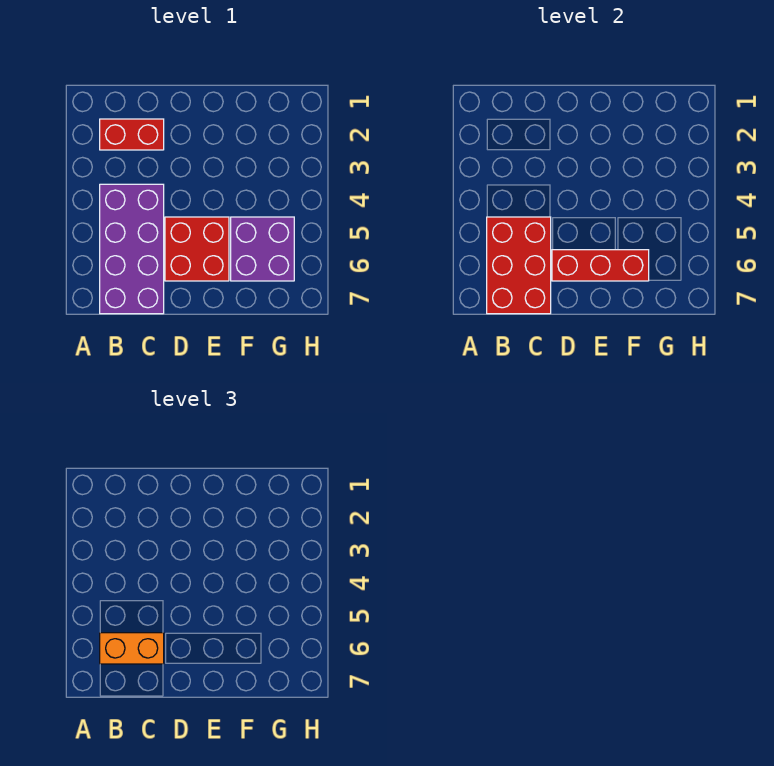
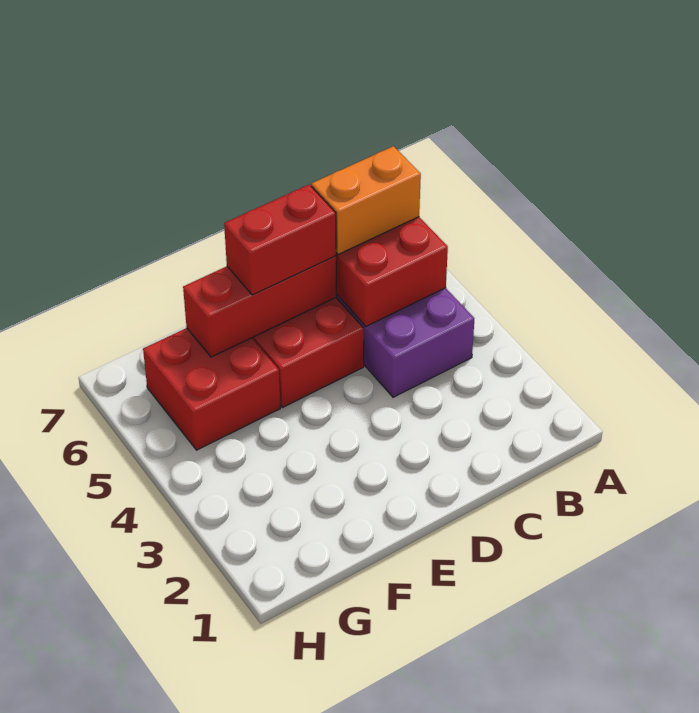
red 1x2 brick [100,119,164,150] -> red 1x2 brick moved to [224,185,336,295]
purple 2x2 brick [231,217,294,281] -> red 2x2 brick [143,328,280,450]

